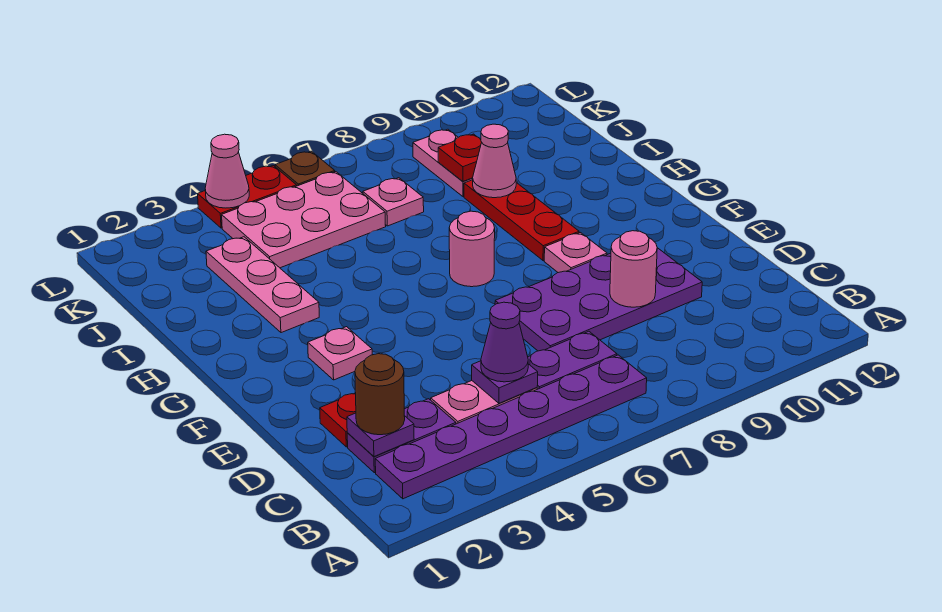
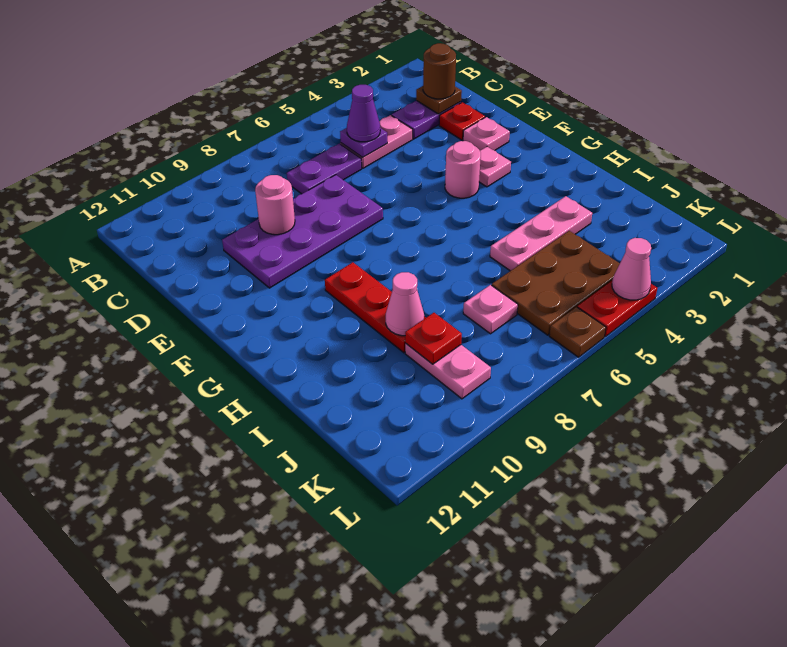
purple 1x6 plate [375,355,647,499] -> none
purple 1x1 plate [347,413,414,457] -> brown 1x1 plate [416,86,462,114]
pink 1x1 plate [544,233,607,273] -> pink 1x1 plate moved to [463,117,510,150]
pink 1x1 round brick [449,211,495,287] -> pink 1x1 round brick moved to [445,141,481,198]
pink 1x3 plate [206,237,319,333] -> pink 1x3 plate turned to [490,196,592,271]
pink 2x3 plate [222,172,386,268] -> brown 2x3 plate [492,231,620,335]

